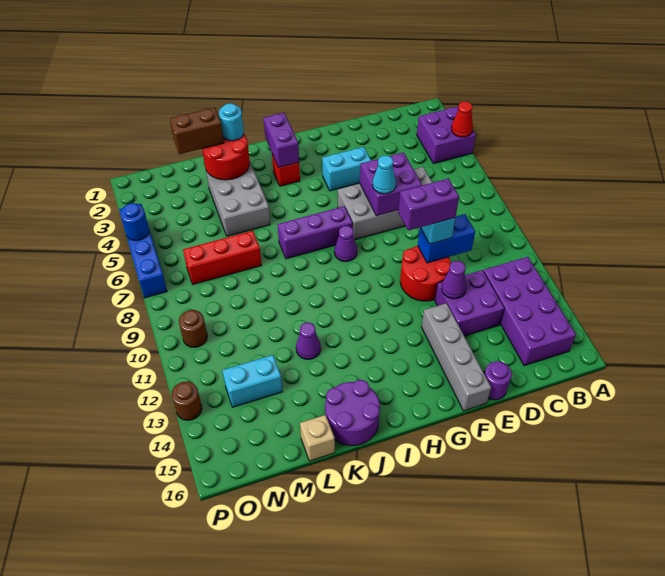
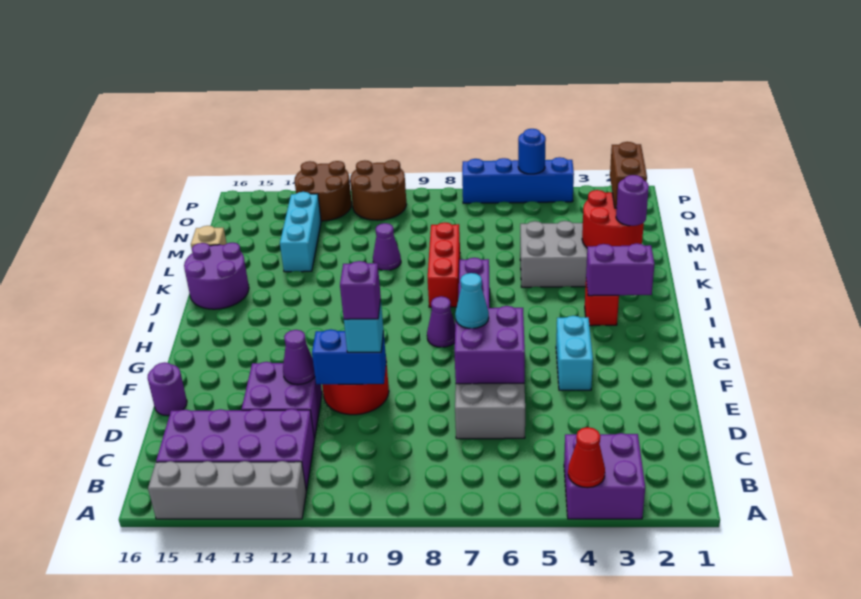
blue 1x2 brick [418,214,475,263] -> blue 1x2 brick turned to [312,329,386,384]
purple 1x2 brick [398,179,459,231] -> purple 1x1 brick [340,261,381,319]
grey 1x4 brick [422,303,491,411] -> grey 1x4 brick moved to [148,461,306,519]
cyan 1x1 round brick [219,103,244,141] -> purple 1x1 round brick [616,175,649,226]
purple 1x1 cone [296,323,321,359] -> purple 1x1 cone moved to [373,223,401,270]
red 1x3 brick [183,231,262,284] -> red 1x3 brick moved to [428,222,460,307]
cyan 1x2 brick [222,355,282,407] -> cyan 1x3 brick [280,192,321,272]
brown 1x1 round brick [179,310,207,347] -> brown 2x2 round brick [350,160,406,220]
brown 1x1 round brick [171,382,202,420] -> brown 2x2 round brick [294,161,352,221]

